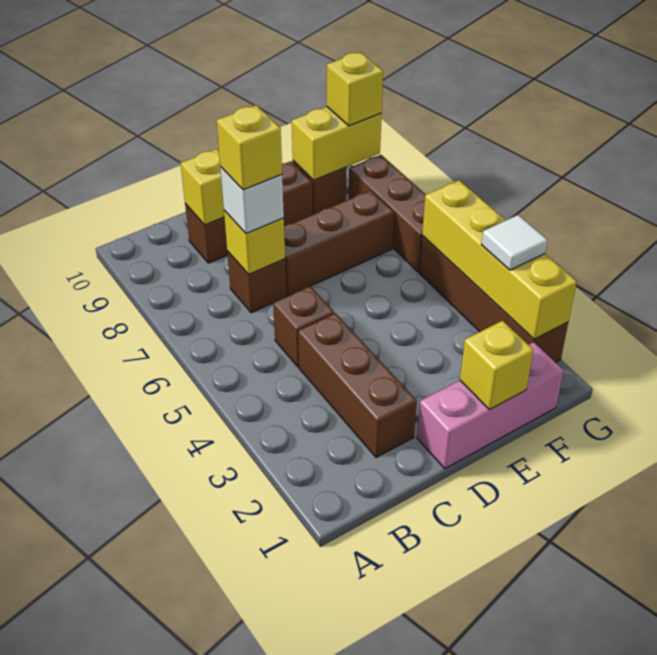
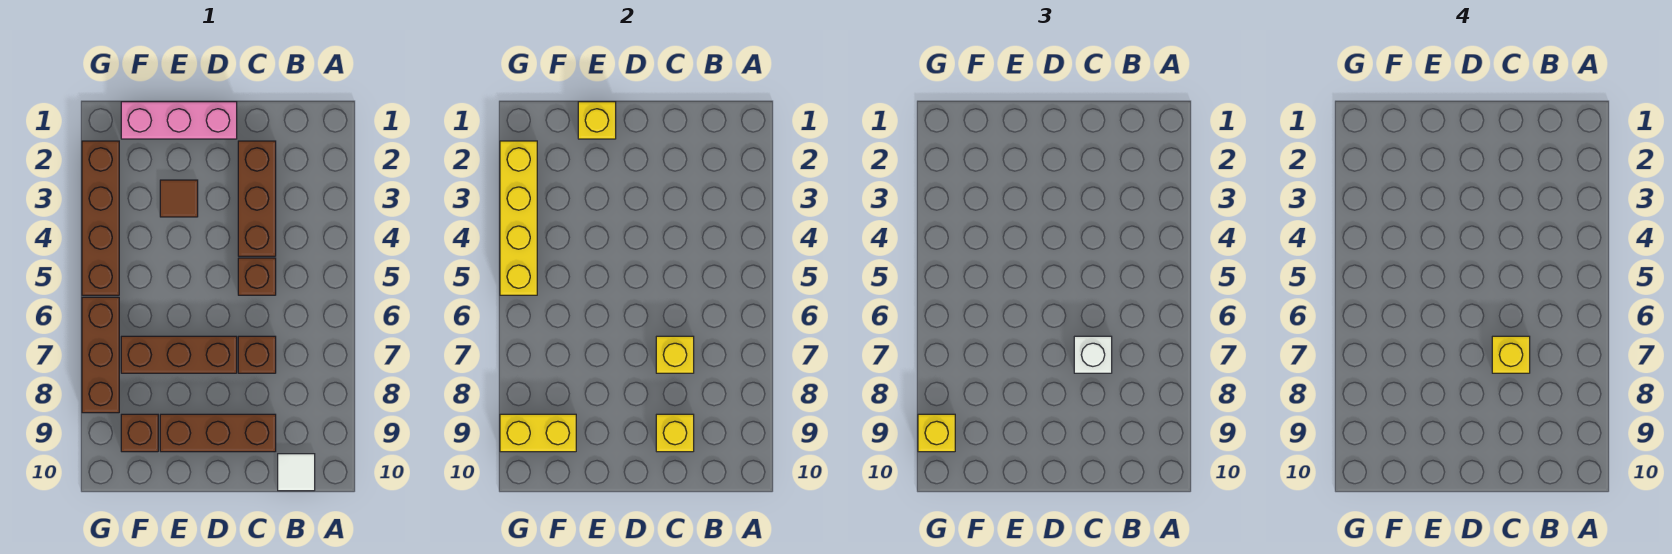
none -> brown 1x1 tile [160,180,198,217]
white 1x1 tile [481,215,547,270] -> white 1x1 tile moved to [278,454,315,491]

